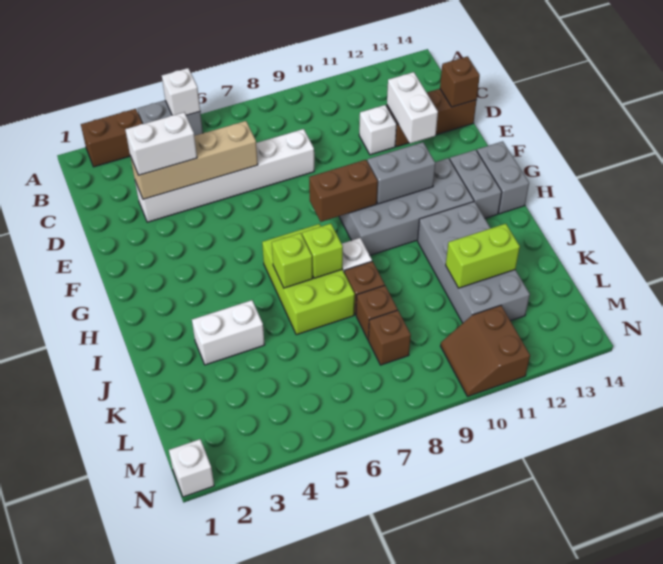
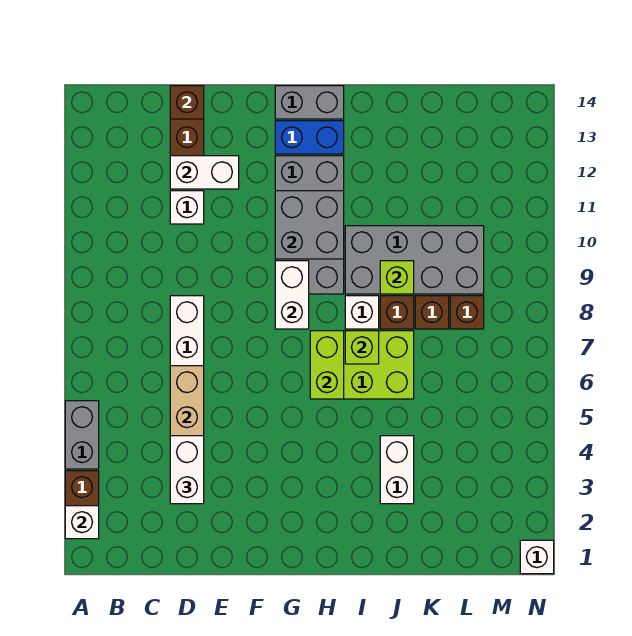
white 1x1 brick [162,68,200,115] -> white 1x1 brick moved to [65,506,99,539]
brown 1x2 brick [309,160,378,222] -> white 1x2 brick [275,261,309,329]
grey 1x2 brick [367,142,435,204] -> grey 2x2 brick [275,191,344,259]
grey 1x2 brick [450,150,502,218] -> blue 1x2 brick [275,121,344,154]
lime 1x1 brick [272,233,313,288] -> lime 1x1 brick moved to [380,261,414,294]
grey 2x4 brick [418,202,530,323] -> grey 2x4 brick moved to [345,226,484,294]
lime 1x2 brick [446,224,520,288] -> lime 1x2 brick moved to [310,331,344,399]
brown 2x2 slope [441,305,530,397] -> none

